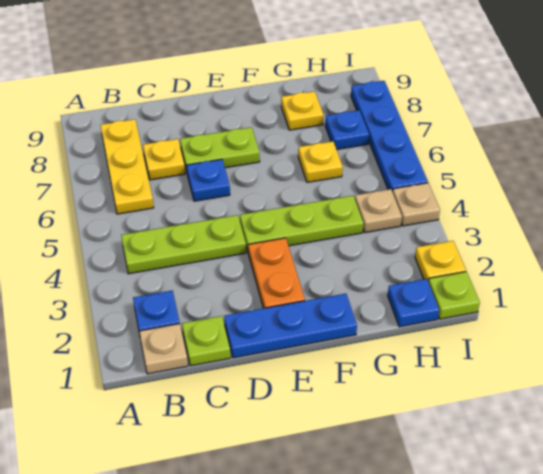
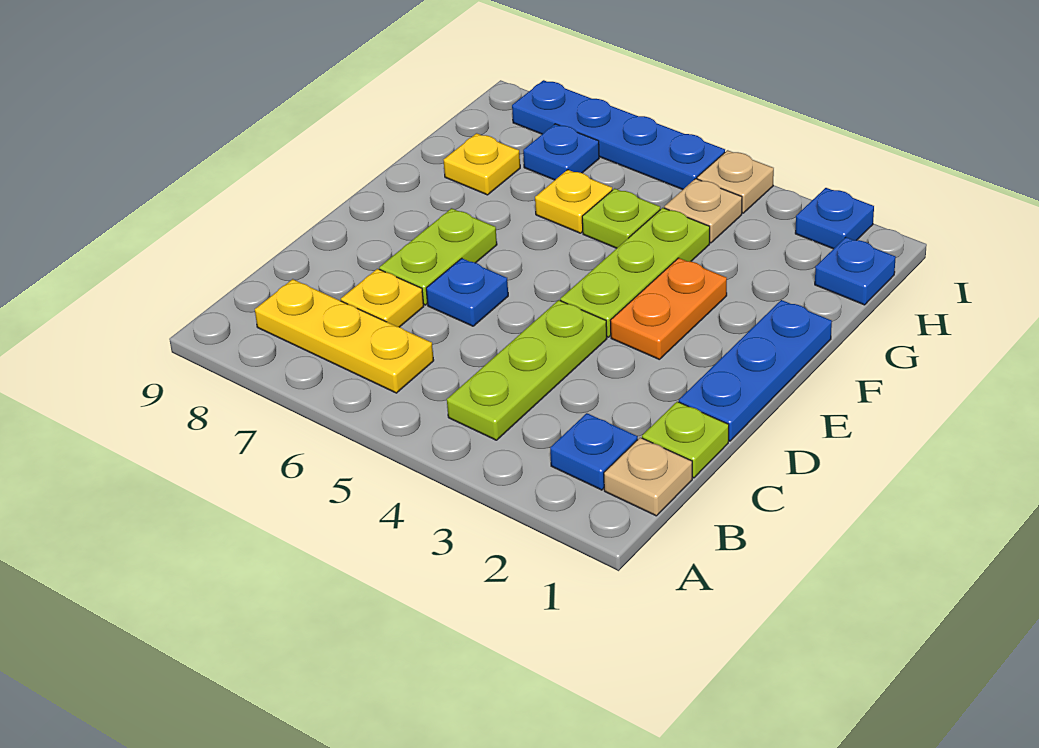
orange 1x2 plate [248,238,305,308] -> orange 1x2 plate turned to [610,258,727,360]
lime 1x1 plate [428,272,480,319] -> lime 1x1 plate moved to [582,188,660,248]
yellow 1x1 plate [415,241,466,281] -> blue 1x1 plate [795,188,874,249]

